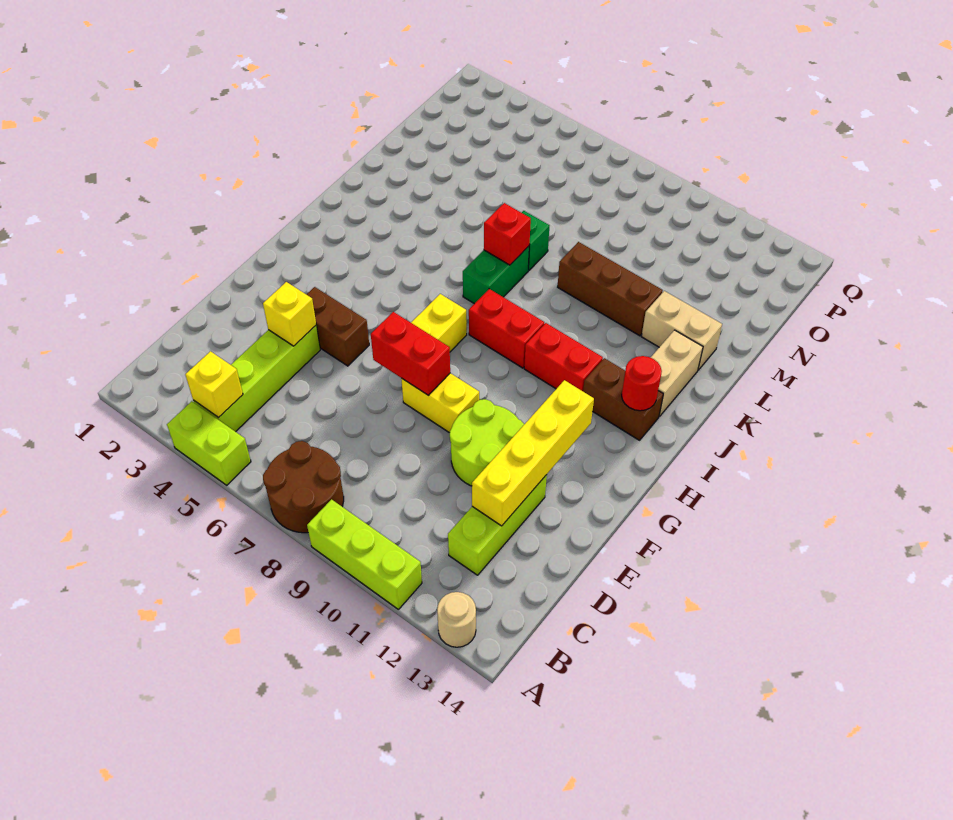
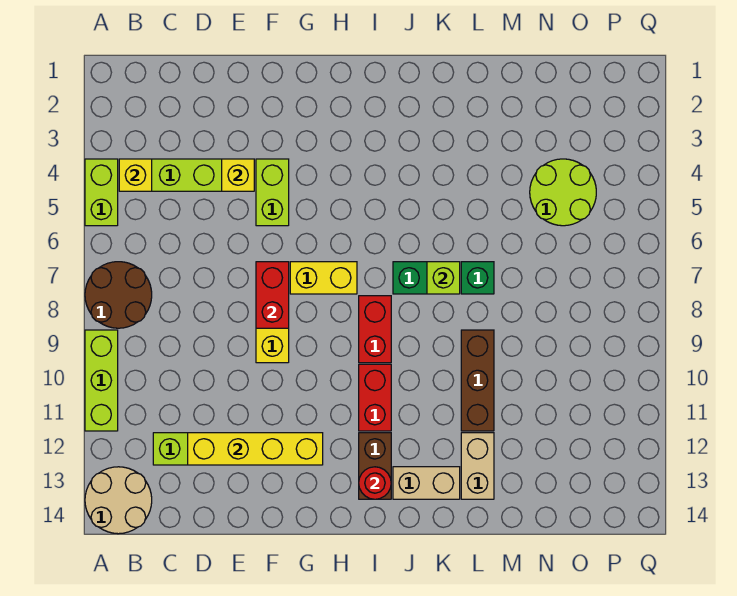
tan 1x1 round brick [437,592,476,647] -> tan 2x2 round brick [85,467,152,534]
lime 2x2 round brick [450,399,524,486] -> lime 2x2 round brick moved to [530,159,596,226]
brown 1x2 brick [306,287,369,366] -> lime 1x2 brick [256,159,289,226]
red 1x1 brick [484,203,531,265] -> lime 1x1 brick [427,262,460,294]

